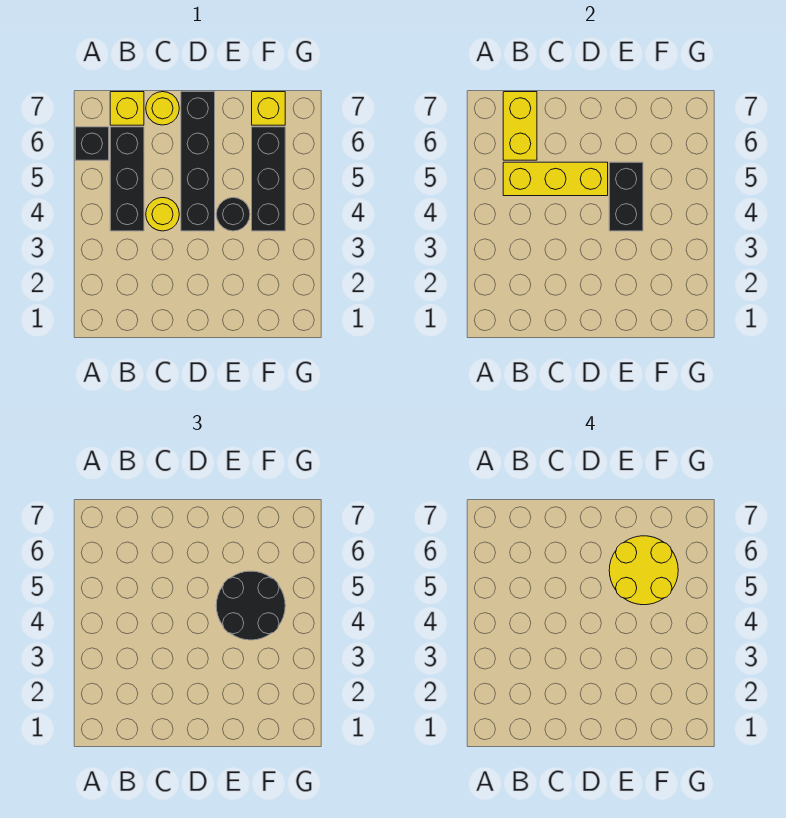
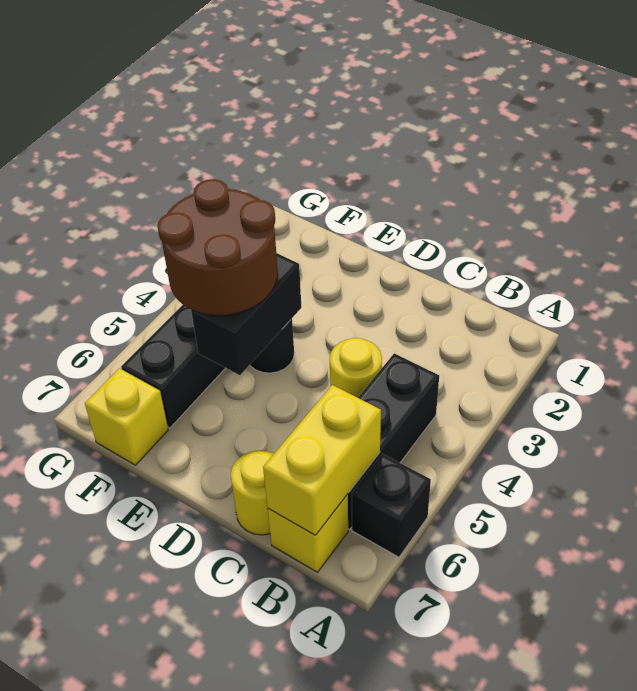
yellow 1x3 brick [503,162,608,196] -> none
black 1x4 brick [181,92,215,231] -> none
black 2x2 round brick [216,571,285,640] -> brown 2x2 round brick [157,179,278,315]
yellow 2x2 round brick [609,536,678,605] -> none

